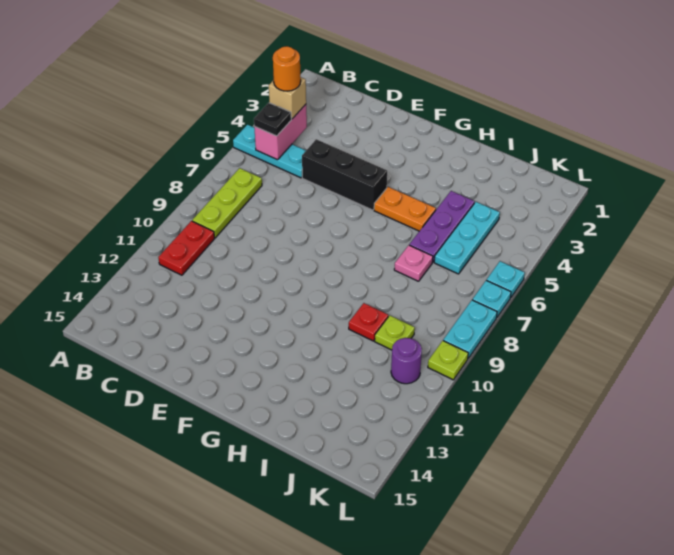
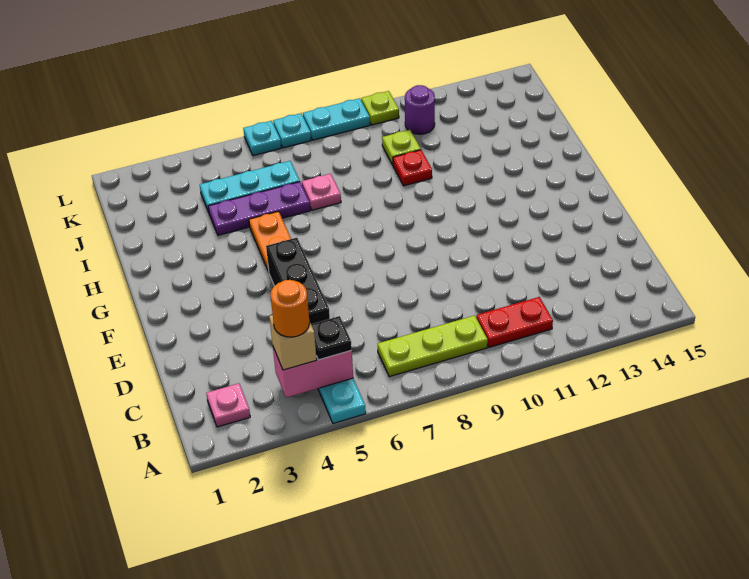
none -> pink 1x1 plate [206,383,250,427]

